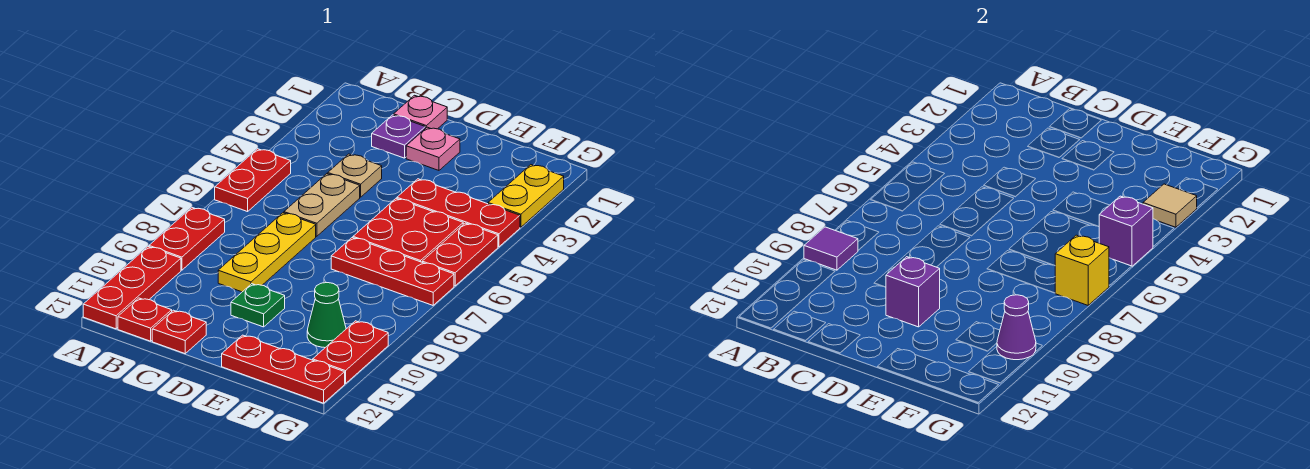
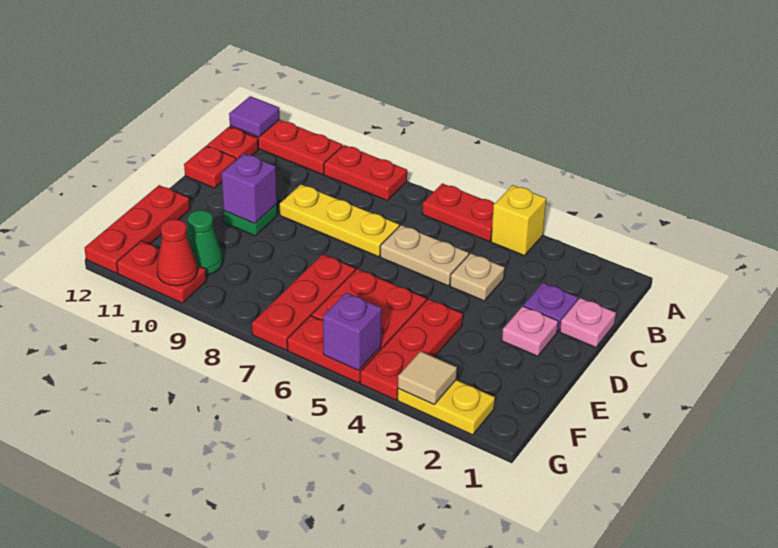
purple 1x1 tile [804,227,858,270] -> purple 1x1 tile moved to [229,96,280,137]
yellow 1x1 brick [1055,235,1109,305] -> yellow 1x1 brick moved to [491,185,546,256]
purple 1x1 cone [997,295,1036,360] -> red 1x1 cone [157,219,197,286]

